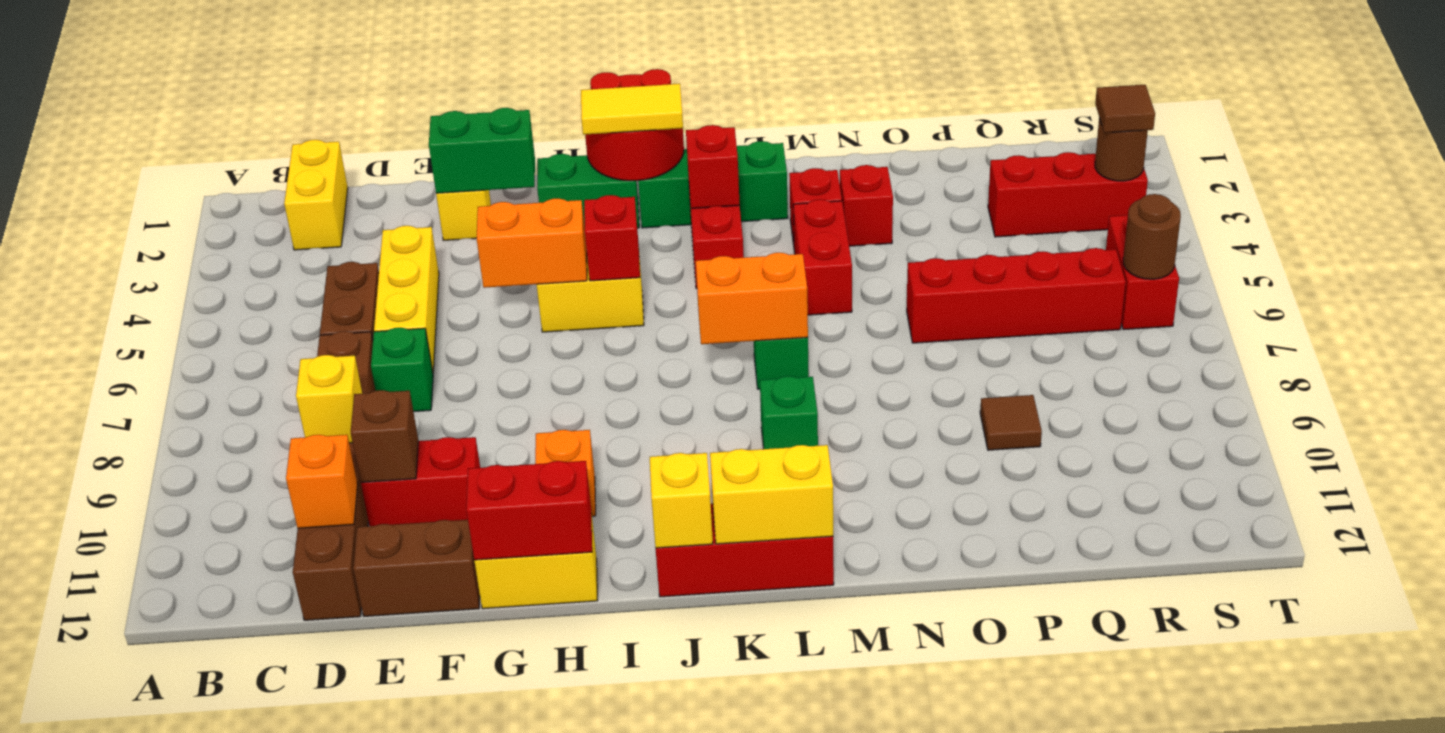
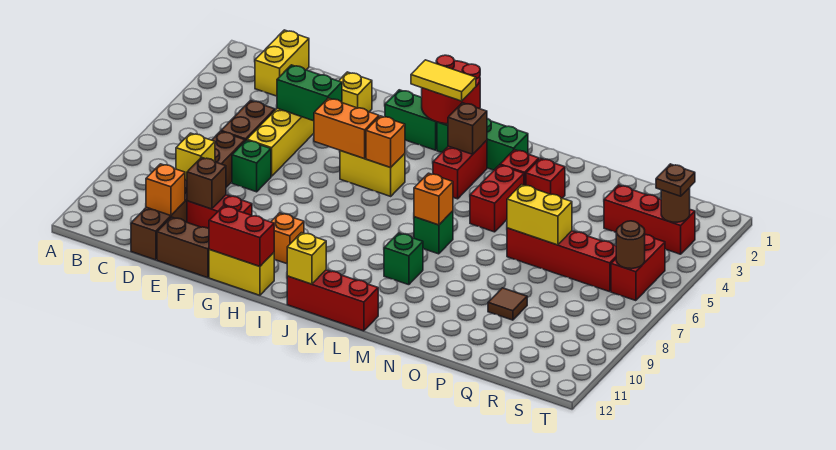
green 1x2 brick [429,108,535,193] -> green 1x2 brick moved to [277,65,342,121]
red 1x1 brick [584,195,640,281] -> orange 1x1 brick [366,116,405,168]
red 1x1 brick [686,125,740,208] -> brown 1x1 brick [448,103,487,154]
orange 1x2 brick [696,253,808,344] -> orange 1x1 brick [414,173,453,225]
yellow 1x2 brick [710,445,833,544] -> yellow 1x2 brick moved to [507,185,572,245]
brown 1x1 tile [1095,85,1155,133] -> brown 1x1 plate [656,164,695,196]

